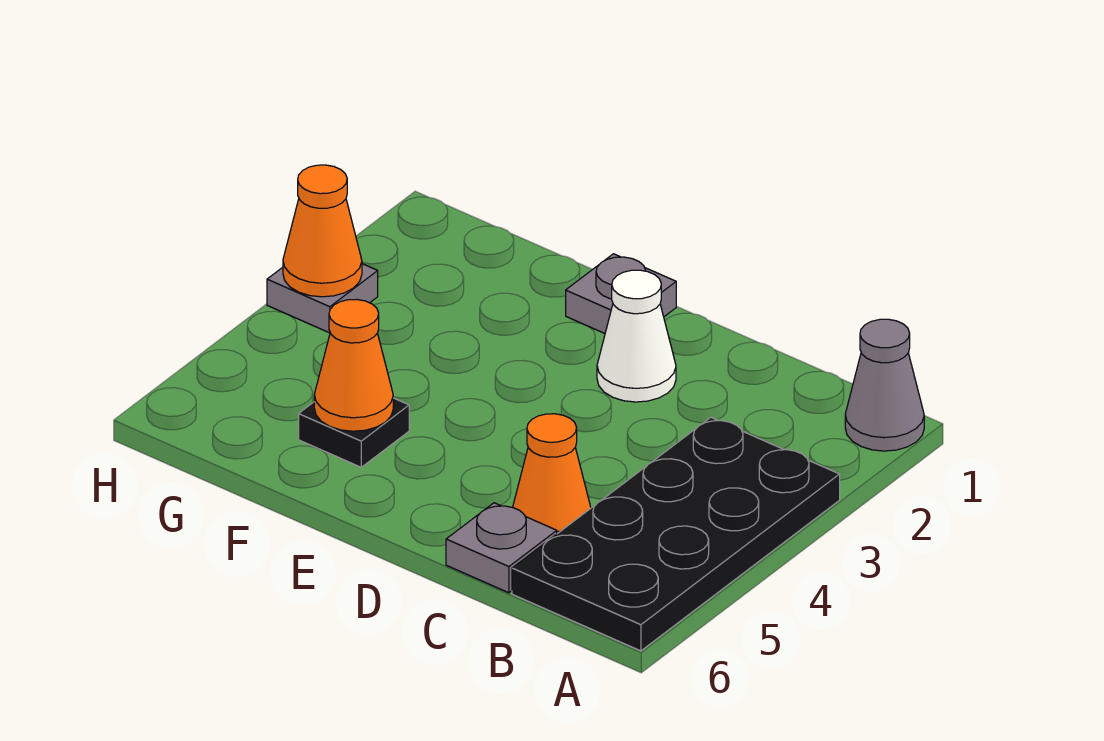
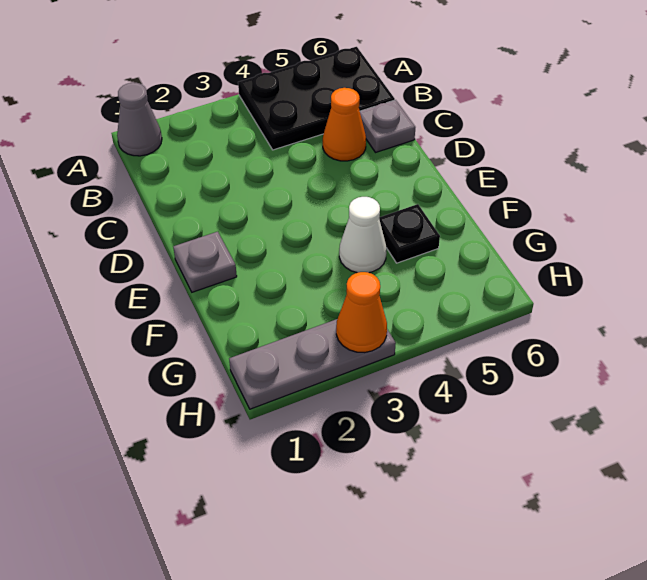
black 2x4 plate [512,417,840,651] -> black 2x3 plate [238,47,395,150]
white 1x1 cone [597,270,676,402] -> white 1x1 cone moved to [339,197,386,273]
orange 1x1 cone [314,299,393,431] -> none
grey 1x1 plate [267,264,378,333] -> grey 1x3 plate [229,319,396,409]

